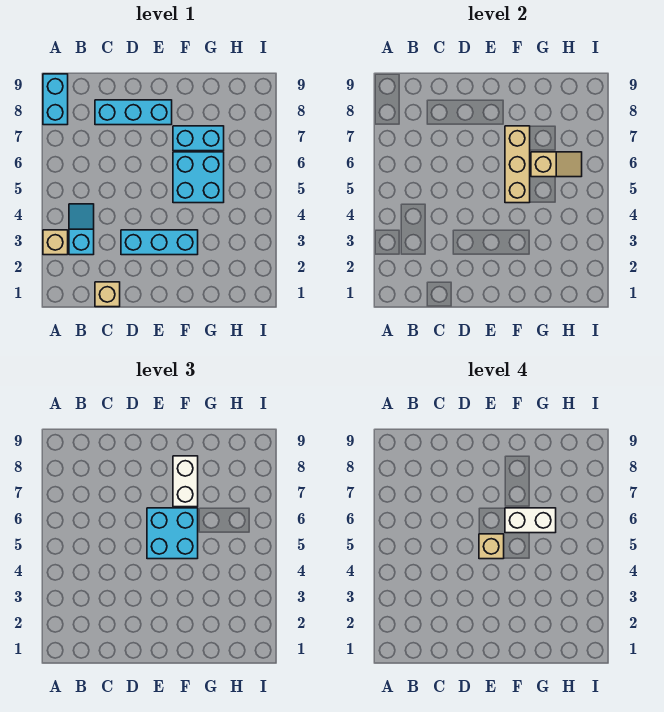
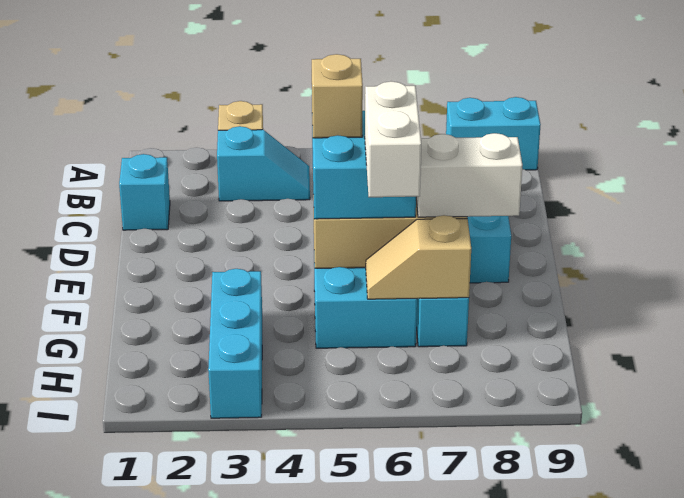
tan 1x1 brick [95,282,120,307] -> cyan 1x1 brick [119,154,170,230]
cyan 1x3 brick [121,230,198,255] -> cyan 1x3 brick moved to [208,269,262,418]
tan 1x2 slope [531,152,582,177] -> tan 1x2 slope turned to [366,215,471,299]

